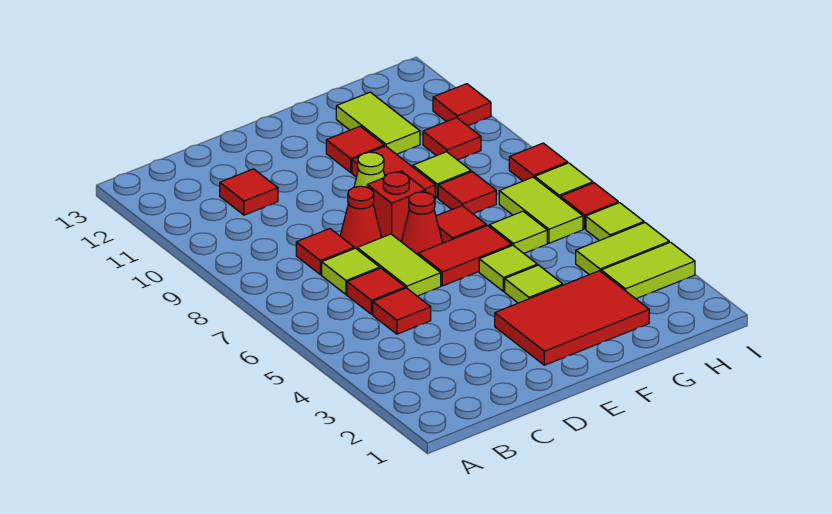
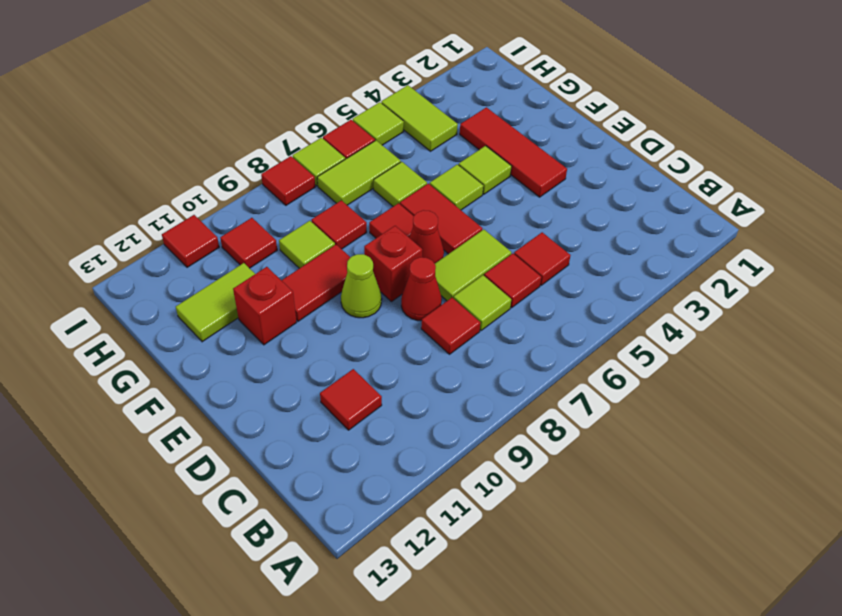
red 2x3 tile [495,271,649,365] -> red 1x3 tile [460,107,567,197]
red 1x1 tile [326,126,384,172] -> red 1x1 brick [233,267,297,345]
lime 1x2 tile [601,242,695,299] -> none

